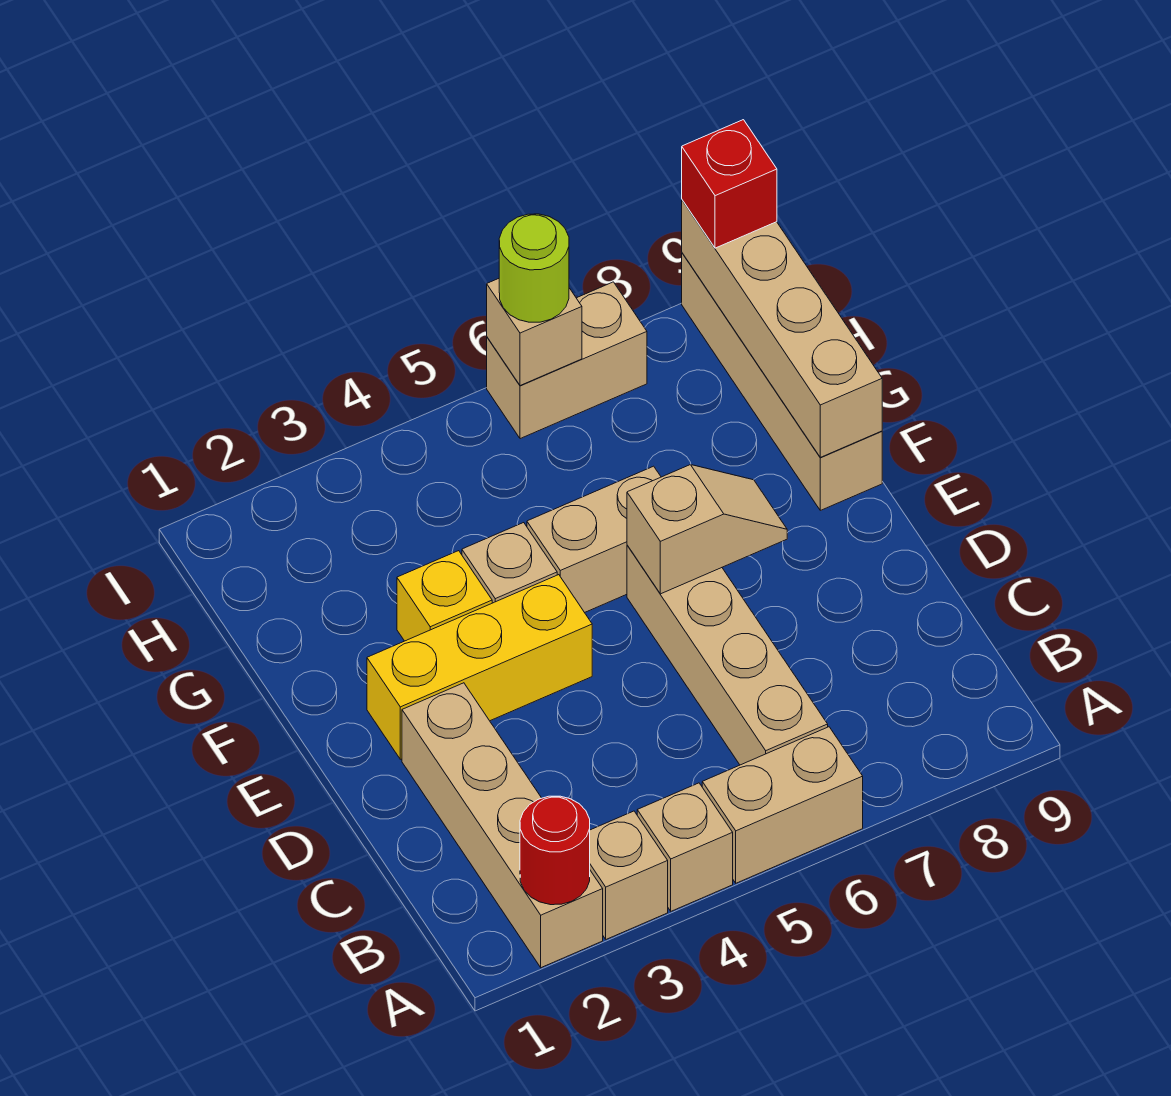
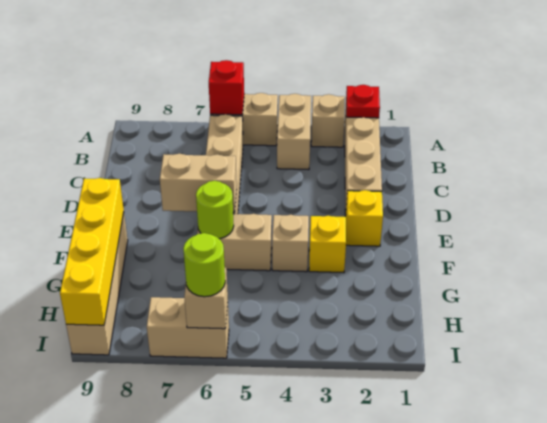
red 1x1 round brick [520,796,590,905] -> red 1x1 plate [346,85,380,118]
tan 1x1 brick [637,783,733,911] -> tan 1x2 brick [277,94,311,170]
yellow 1x3 brick [367,575,592,759] -> yellow 1x1 brick [346,190,383,246]
tan 1x2 slope [627,465,787,594] -> tan 1x2 brick [160,154,237,212]
none -> lime 1x1 round brick [196,181,234,239]
tan 1x4 brick [682,200,882,457] -> yellow 1x4 brick [60,178,124,325]
red 1x1 brick [682,120,777,248] -> red 1x1 brick moved to [209,60,244,115]

